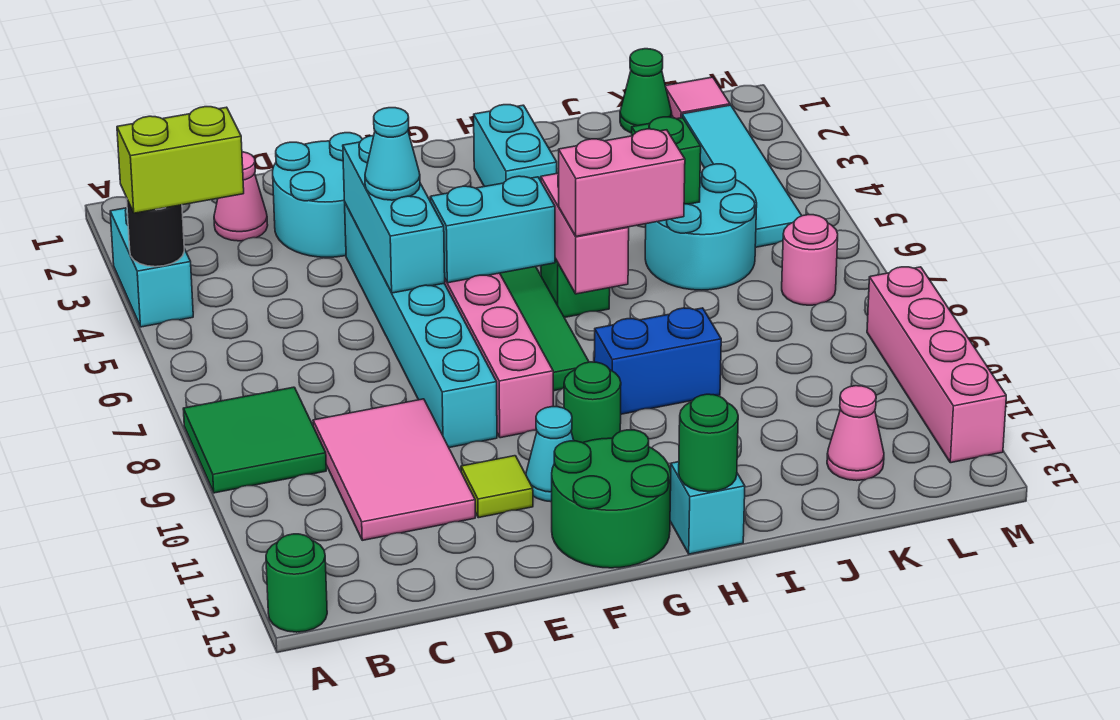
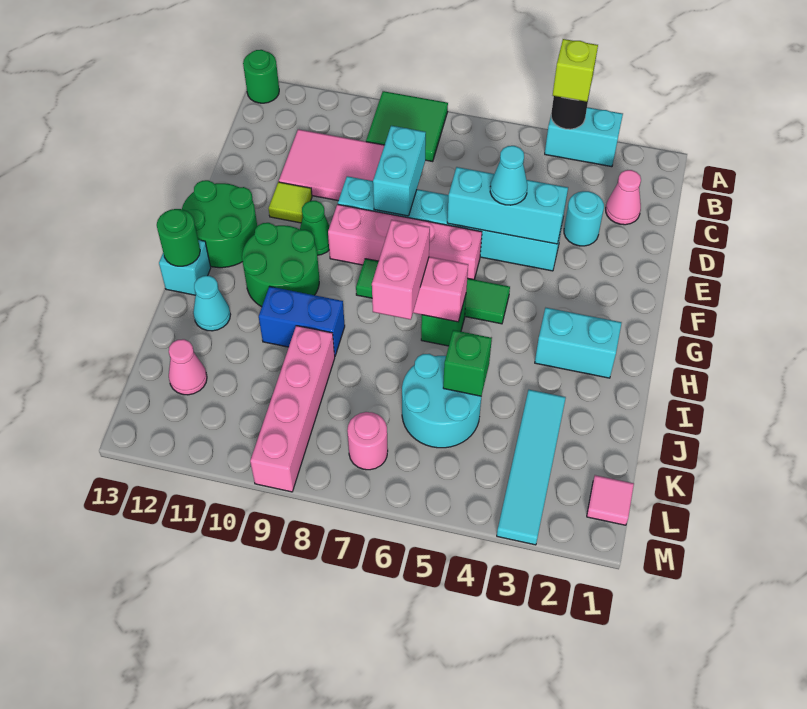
lime 1x2 brick [117,107,244,213] -> lime 1x1 brick [553,39,598,102]
cyan 2x2 round brick [273,133,362,257] -> cyan 1x1 round brick [564,191,604,246]
cyan 1x2 brick [430,176,555,283] -> cyan 1x2 brick moved to [373,126,426,216]
cyan 1x1 cone [526,407,574,502] -> cyan 1x1 cone moved to [193,276,231,331]
green 1x1 round brick [564,362,621,443] -> green 2x2 round brick [242,223,319,307]
blue 1x2 brick [594,308,721,414] -> blue 1x2 brick turned to [259,286,345,356]
green 1x1 cone [620,49,672,133] -> green 1x1 cone moved to [300,201,330,255]
cyan 1x4 tile [682,105,802,247] -> cyan 1x4 tile turned to [497,390,566,545]
pink 1x4 brick [867,267,1006,463] -> pink 1x4 brick turned to [250,326,335,492]

